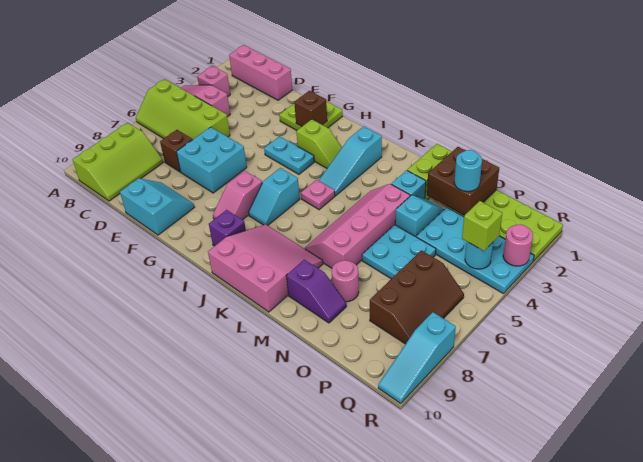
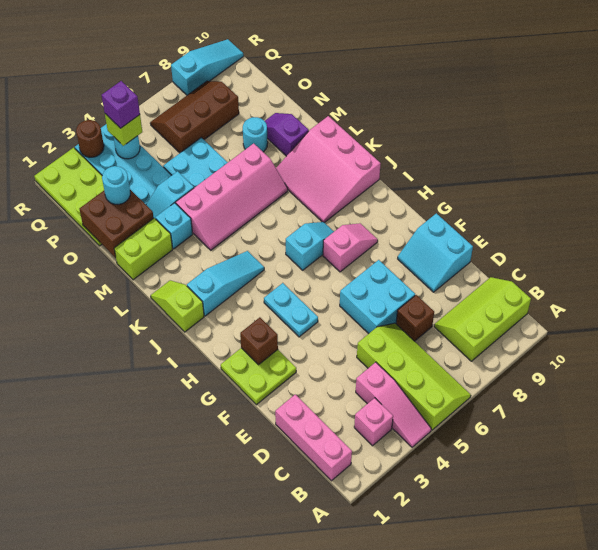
lime 1x2 slope [296,119,342,168] -> lime 1x2 slope moved to [151,280,204,332]
purple 1x1 brick [209,210,246,246] -> purple 1x1 brick moved to [102,81,140,128]
pink 1x1 plate [301,180,335,210] -> none
pink 1x1 round brick [332,260,359,302] -> cyan 1x1 round brick [243,117,268,152]
pink 1x1 round brick [503,224,533,266] -> brown 1x1 round brick [76,120,104,157]

